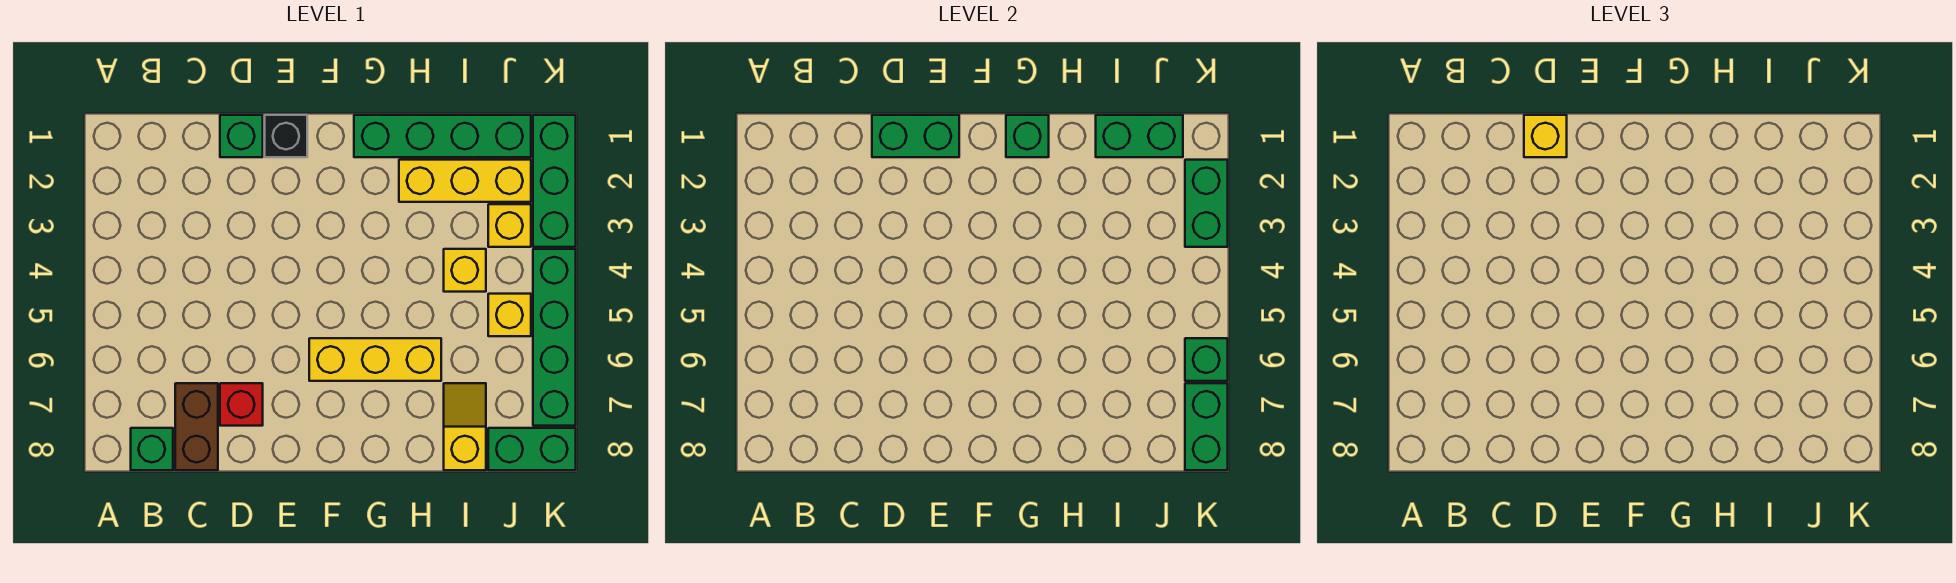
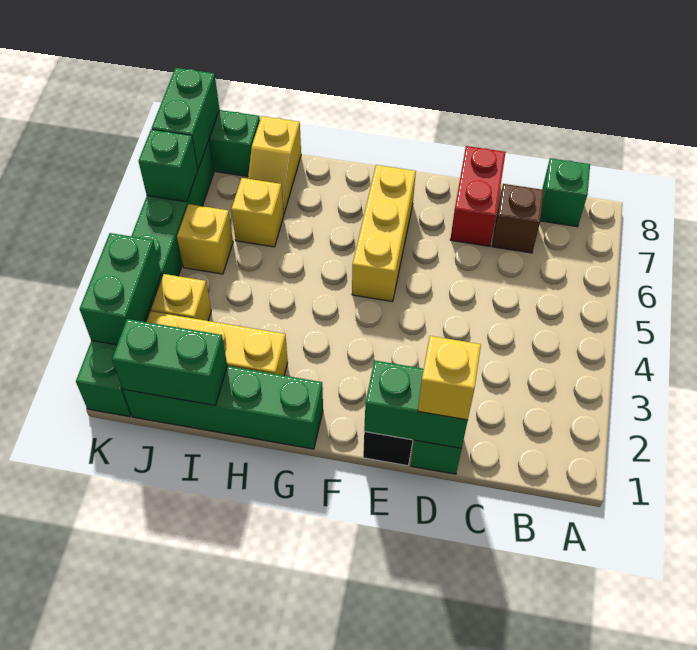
brown 1x2 brick [175,383,218,470] -> brown 1x1 brick [492,184,544,253]
red 1x1 brick [220,383,263,426] -> red 1x2 brick [450,146,506,246]
yellow 1x3 brick [309,338,441,381] -> yellow 1x3 brick turned to [352,165,416,302]
green 1x1 brick [1006,115,1049,157] -> none
yellow 1x1 brick [444,249,486,292] -> yellow 1x1 brick moved to [231,178,284,247]

